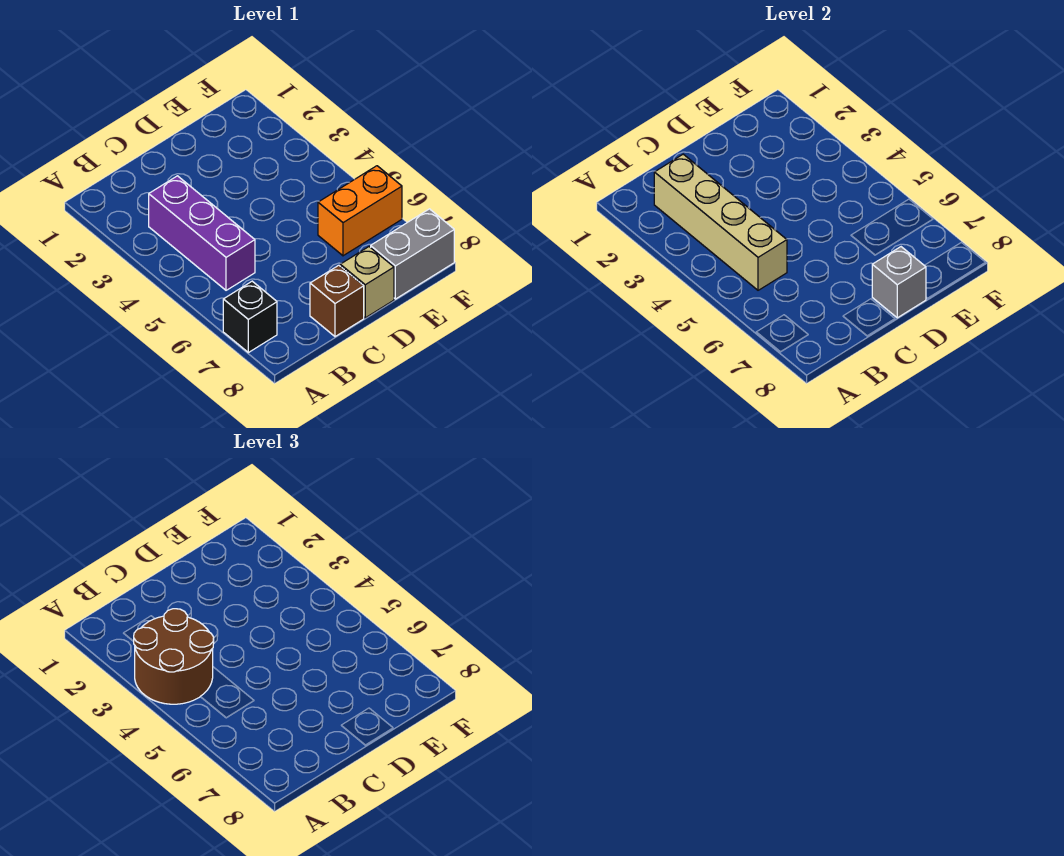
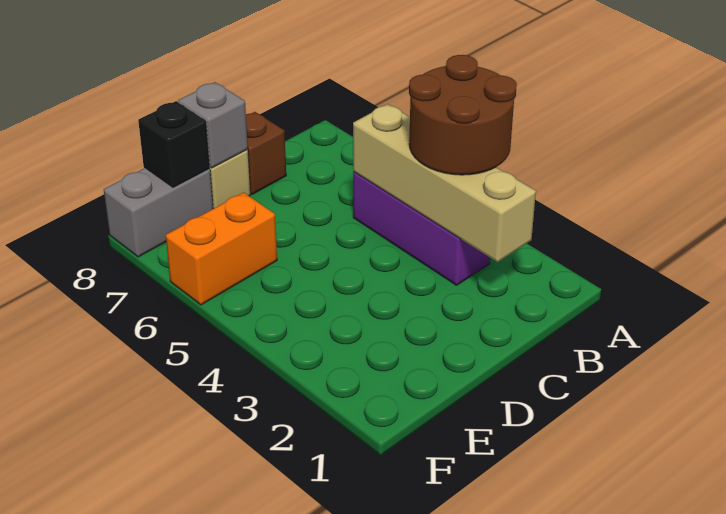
black 1x1 brick [223,281,277,353] -> black 1x1 brick moved to [138,101,210,188]

